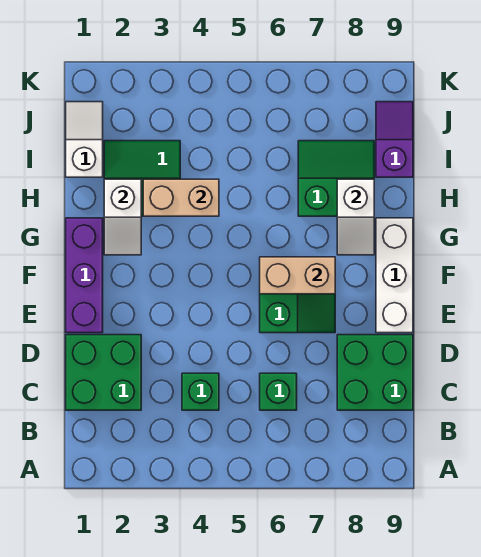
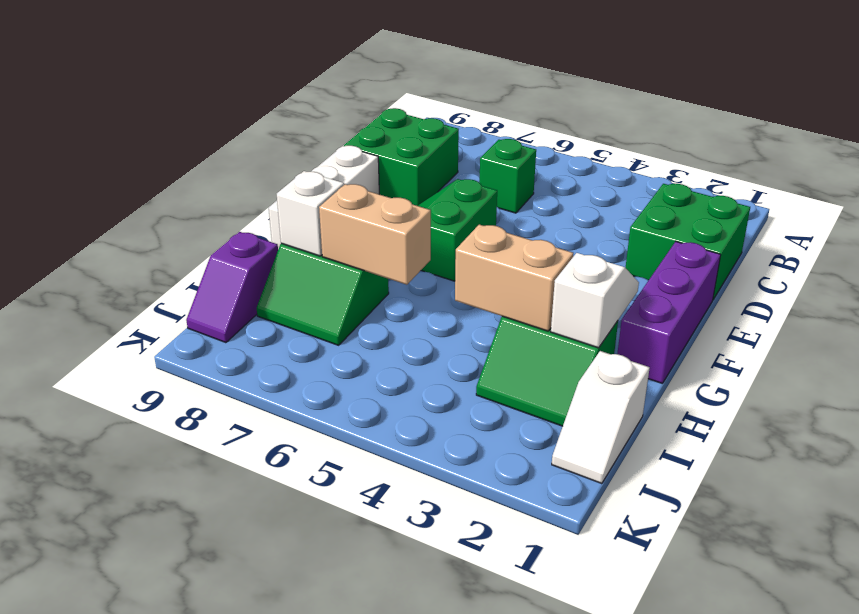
green 1x1 brick [182,373,219,410] -> none
tan 1x2 brick [260,257,335,294] -> tan 1x2 brick moved to [319,184,431,285]

